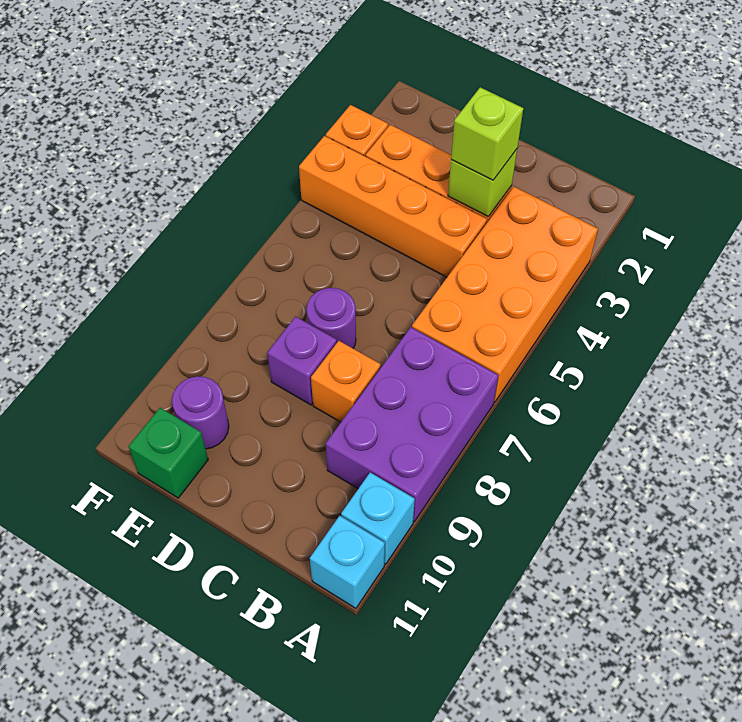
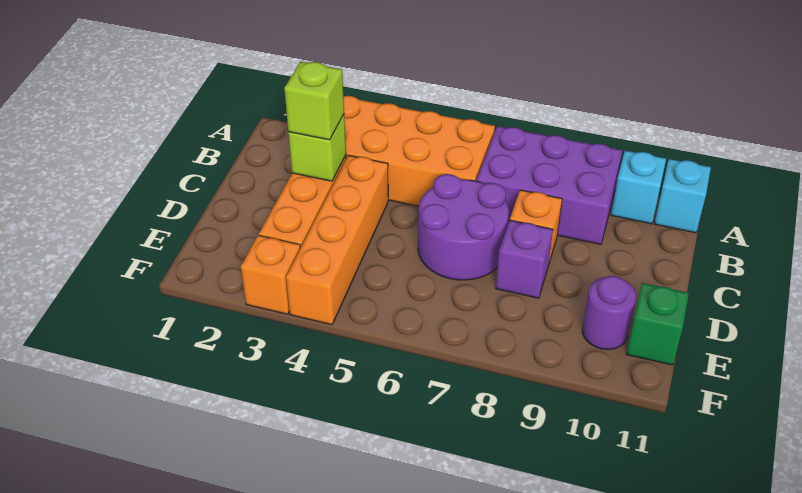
purple 1x1 round brick [307,288,356,348] -> purple 2x2 round brick [418,174,509,280]

